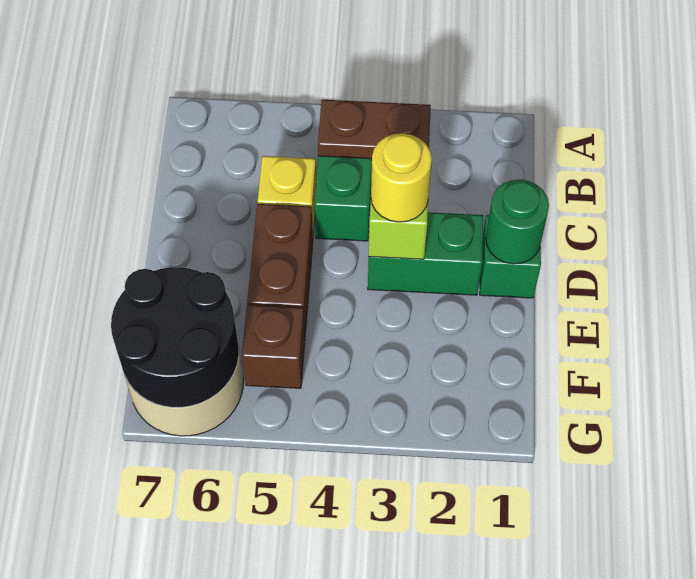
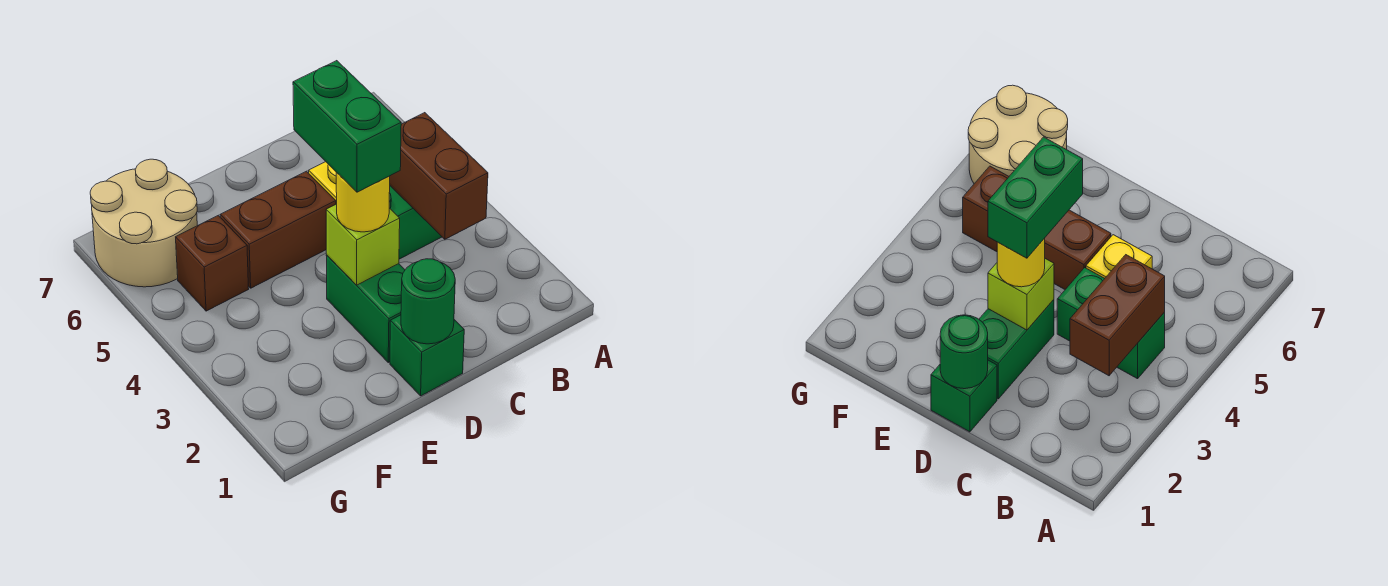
brown 1x2 plate [318,100,431,159] -> brown 1x2 brick [390,113,488,239]
none -> green 1x2 brick [293,61,401,192]
black 2x2 round brick [111,267,239,407] -> none

